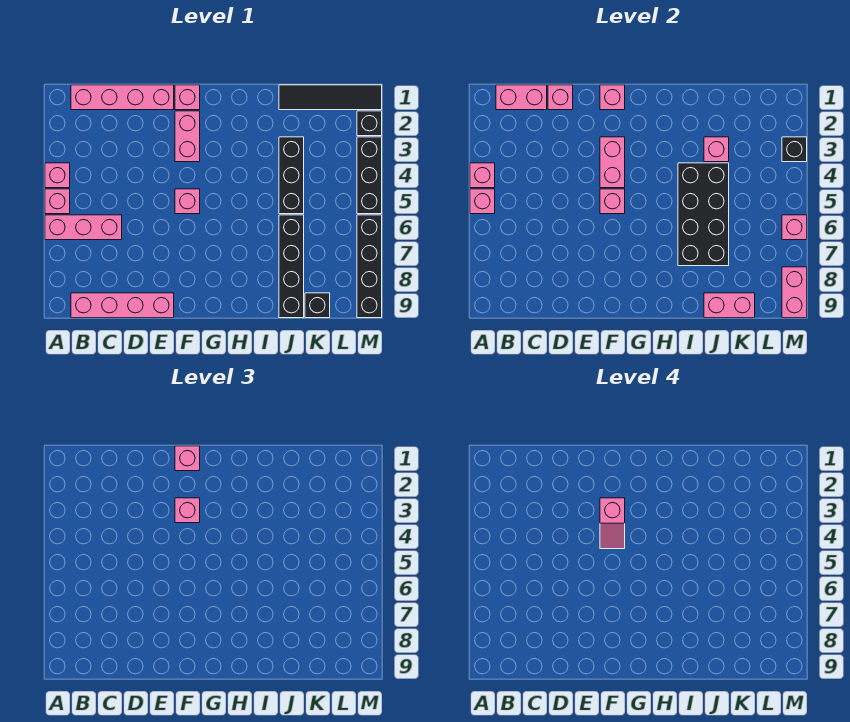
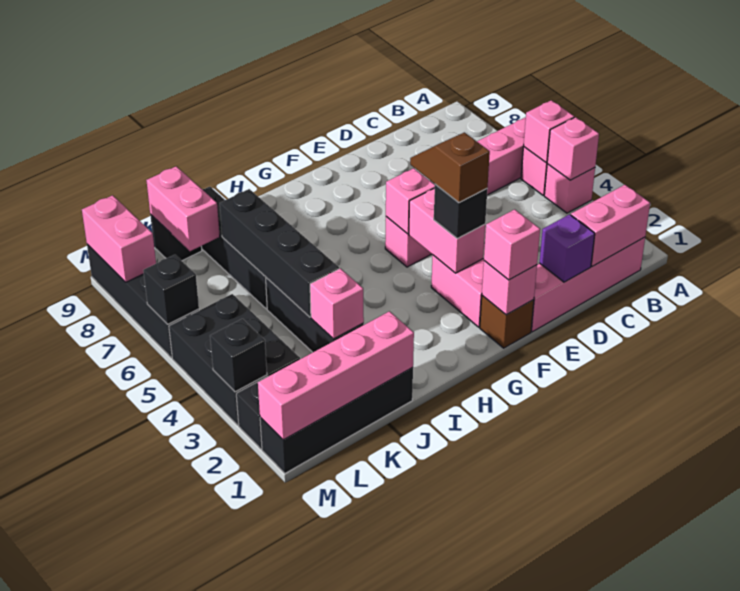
pink 1x4 brick [71,293,174,318] -> pink 1x4 brick moved to [258,311,414,440]
pink 1x1 brick [548,85,573,110] -> purple 1x1 brick [540,214,595,282]
pink 1x1 brick [175,85,200,110] -> brown 1x1 brick [480,296,534,348]
pink 1x1 brick [175,498,200,523] -> black 1x1 brick [434,184,487,239]
pink 1x2 slope [600,498,625,549] -> brown 1x2 slope [410,132,490,203]
black 2x4 brick [678,163,729,266] -> black 1x4 brick [220,189,339,317]
black 1x4 tile [279,85,382,110] -> black 1x4 brick [260,368,413,473]
pink 1x2 brick [704,293,755,318] -> pink 1x2 brick turned to [146,166,220,251]
black 1x3 brick [357,137,382,214] -> black 2x3 brick [169,294,300,425]
pink 1x1 brick [782,215,807,240] -> black 1x1 brick [143,255,199,324]

